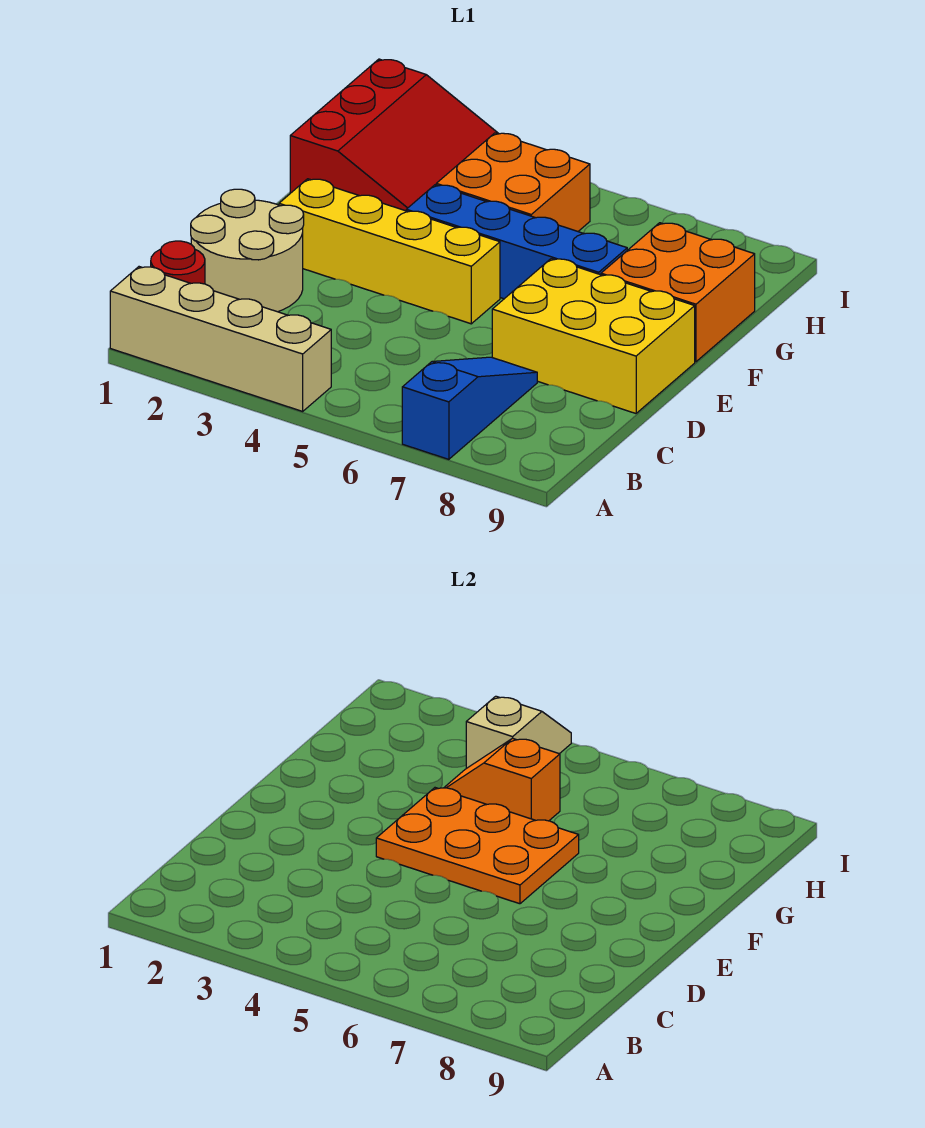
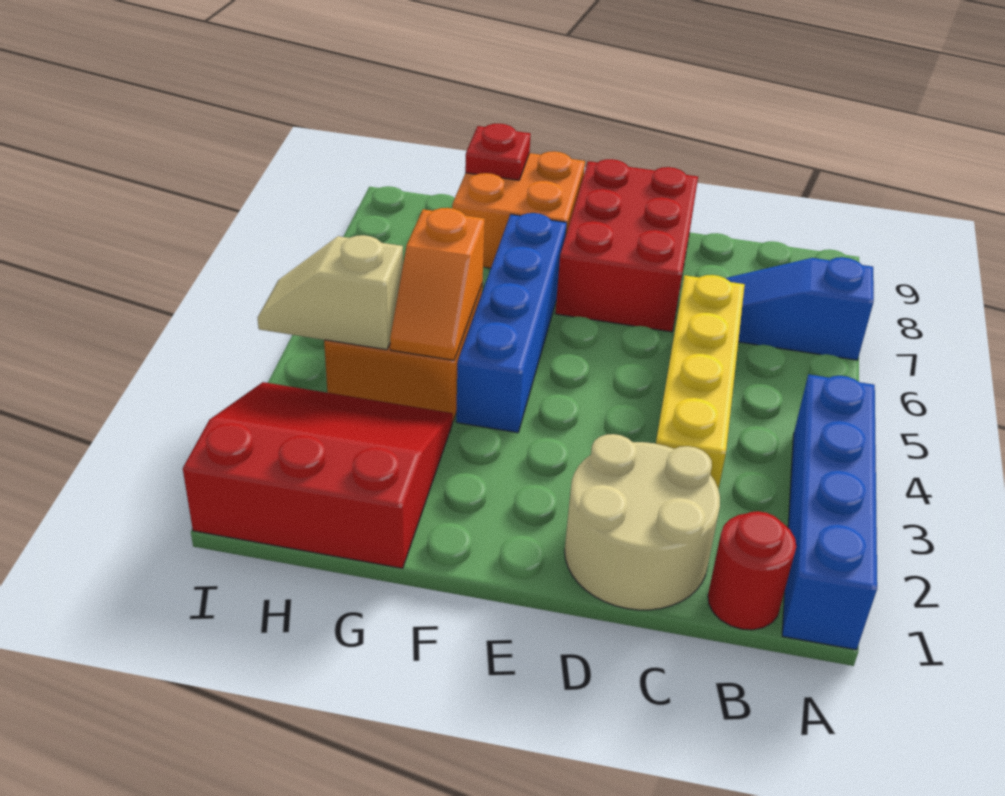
tan 1x4 brick [110,267,331,411] -> blue 1x4 brick [782,374,877,650]
yellow 2x3 brick [492,259,695,413] -> red 2x3 brick [555,159,698,332]
yellow 1x4 brick [279,179,500,324] -> yellow 1x4 brick moved to [656,275,745,489]
orange 2x3 plate [376,788,579,904] -> none
none -> red 1x1 plate [465,124,531,180]

